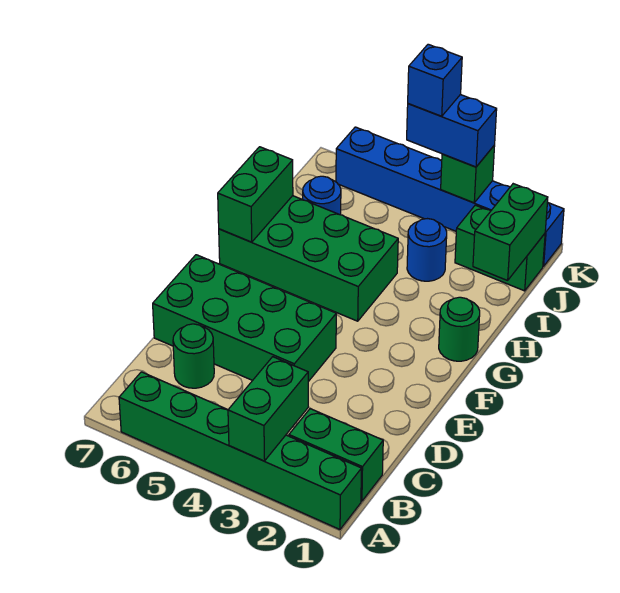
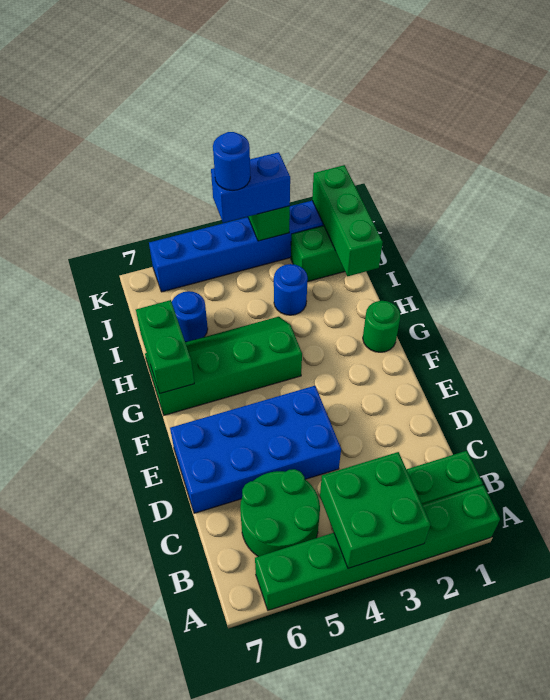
green 1x2 brick [228,357,308,461] -> green 2x2 brick [320,452,431,568]
green 1x1 round brick [173,324,214,388] -> green 2x2 round brick [240,469,320,557]
green 2x4 brick [153,255,336,382] -> blue 2x4 brick [170,386,341,513]
green 2x4 brick [219,196,398,321] -> green 2x4 slope [145,317,302,415]
green 1x2 brick [473,184,548,280] -> green 1x3 brick [312,165,383,276]
blue 1x1 brick [408,44,462,116] -> blue 1x1 round brick [213,132,250,190]

